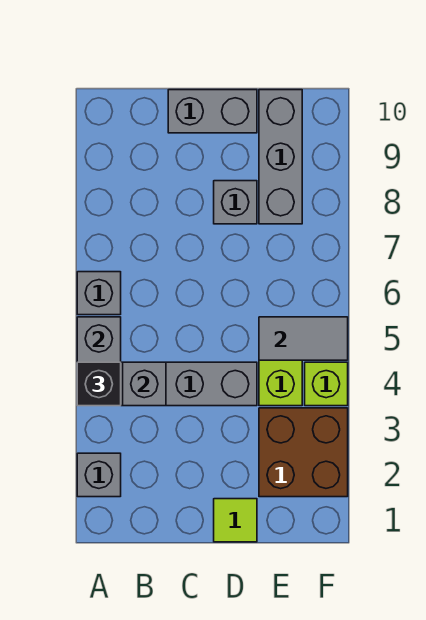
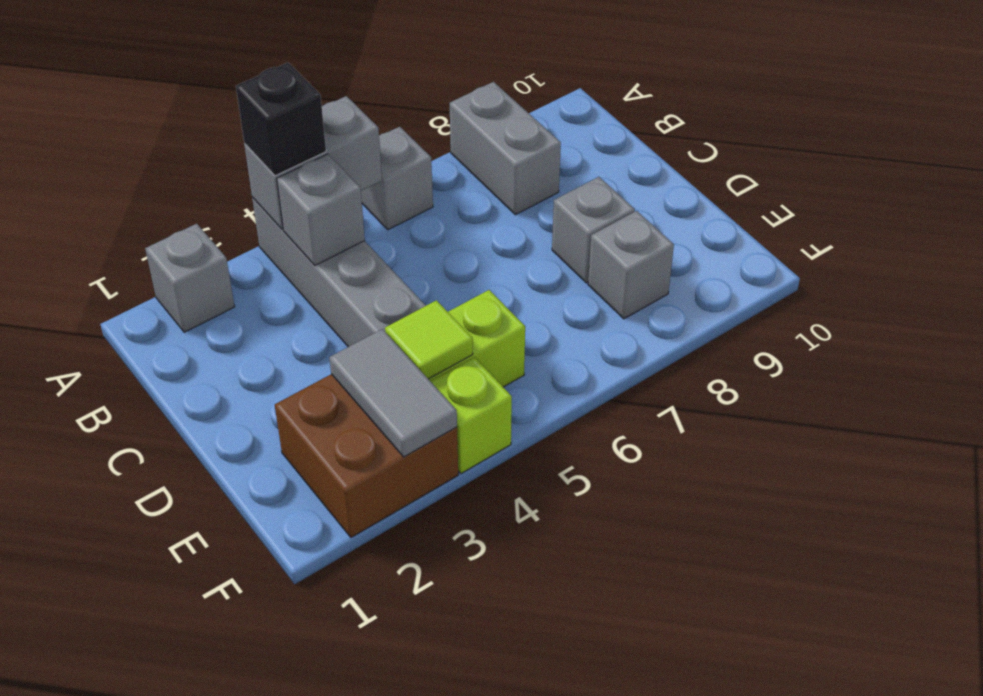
grey 1x2 brick [168,90,257,133] -> grey 1x2 brick moved to [450,82,561,215]
lime 1x1 tile [214,499,257,542] -> lime 1x1 tile moved to [385,300,473,379]
grey 1x2 tile [259,317,348,360] -> grey 1x2 tile moved to [329,329,457,457]
grey 1x3 brick [259,90,302,224] -> grey 1x1 brick [588,211,674,319]

